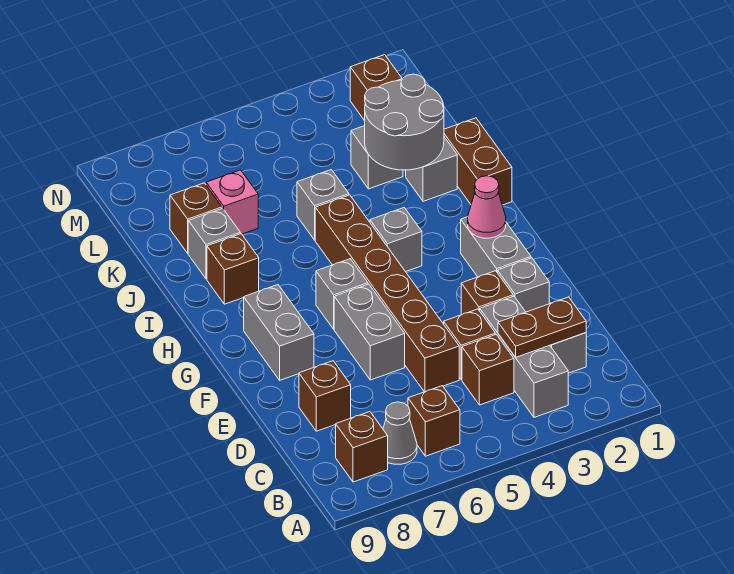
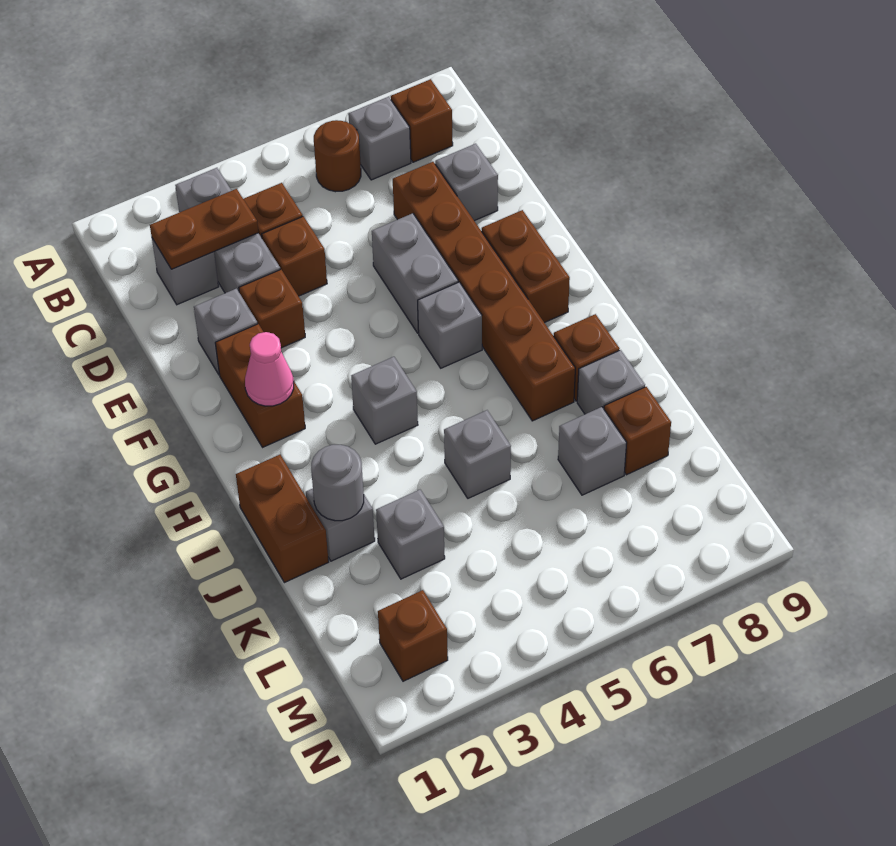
brown 1x1 brick [408,386,460,456] -> brown 1x1 round brick [314,120,361,192]
grey 1x1 cone [383,402,417,464] -> grey 1x1 brick [348,97,411,180]
brown 1x6 brick [315,195,459,392] -> brown 1x6 brick moved to [393,162,575,421]
brown 1x1 brick [299,361,351,431] -> grey 1x1 brick [435,144,498,221]
grey 1x2 brick [461,217,531,277] -> brown 1x2 brick [215,324,305,447]
grey 1x2 brick [244,285,314,380] -> brown 1x2 brick [482,210,570,323]
grey 2x2 round brick [365,74,444,170] -> grey 1x1 round brick [311,445,364,521]
pink 1x1 brick [206,170,258,234] -> grey 1x1 brick [558,407,627,495]

